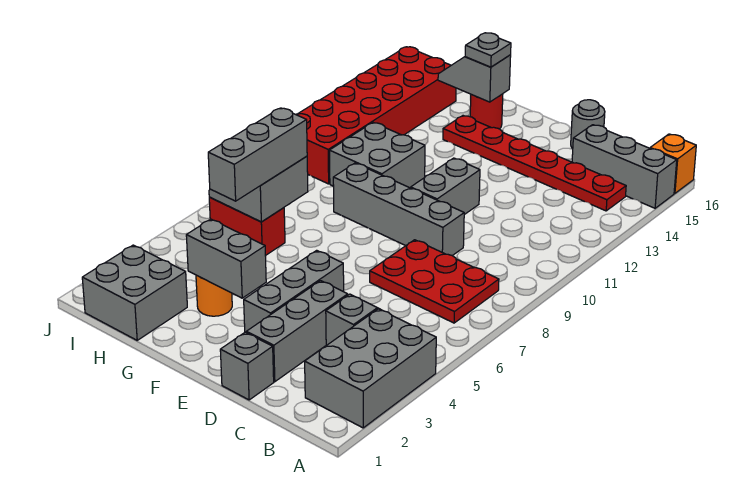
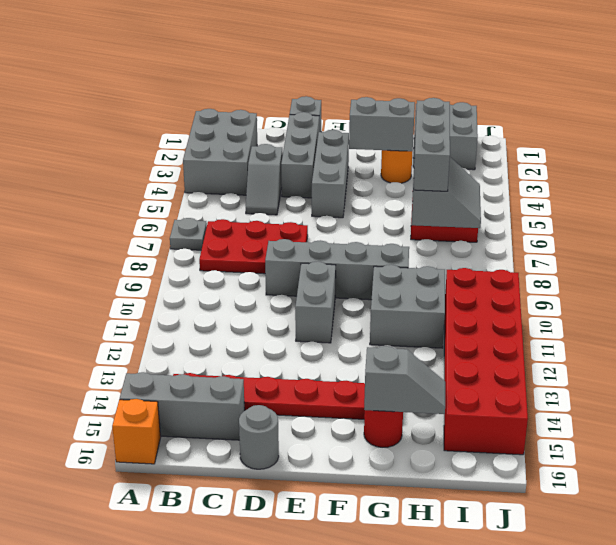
grey 1x1 plate [465,33,511,67] -> grey 1x1 plate moved to [170,218,207,250]

